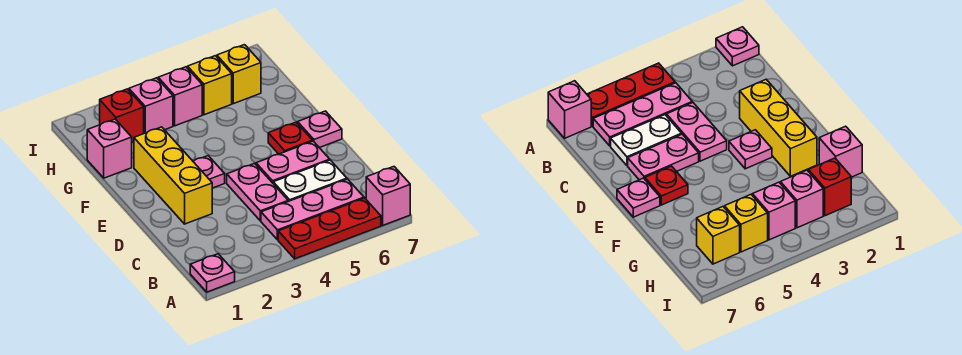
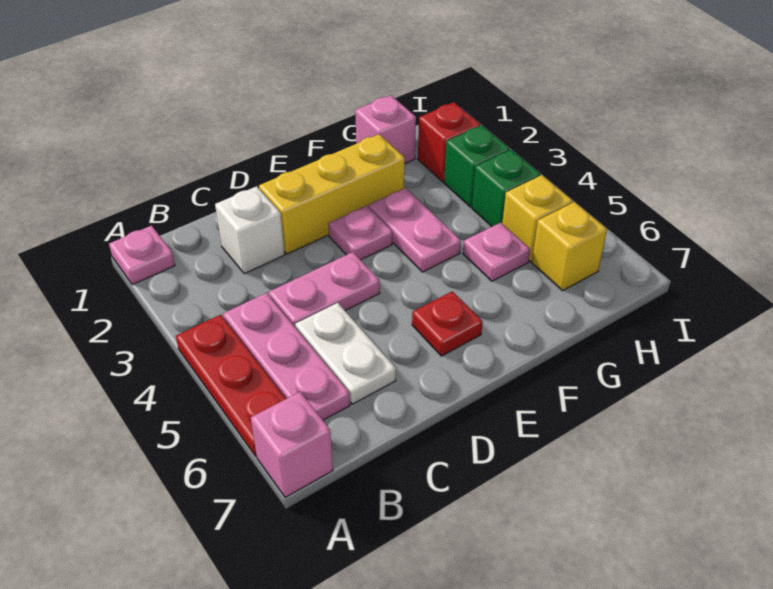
none -> white 1x1 brick [215,186,285,274]
pink 1x2 plate [256,141,330,183] -> pink 1x2 plate moved to [369,188,461,272]
pink 1x1 plate [298,111,342,148] -> pink 1x1 plate moved to [463,223,530,281]
pink 1x1 brick [129,78,173,133] -> green 1x1 brick [444,125,510,207]
pink 1x1 brick [158,67,202,126] -> green 1x1 brick [472,150,540,226]

